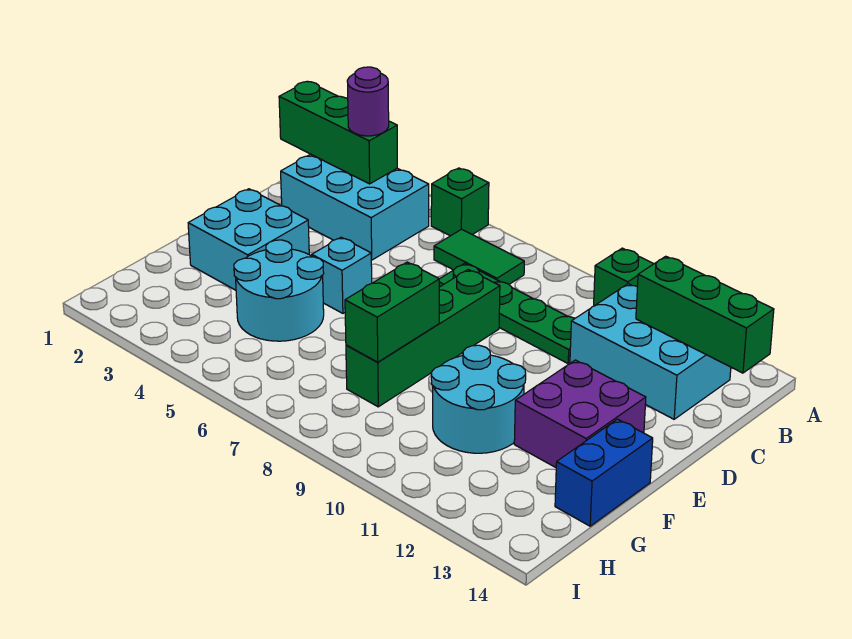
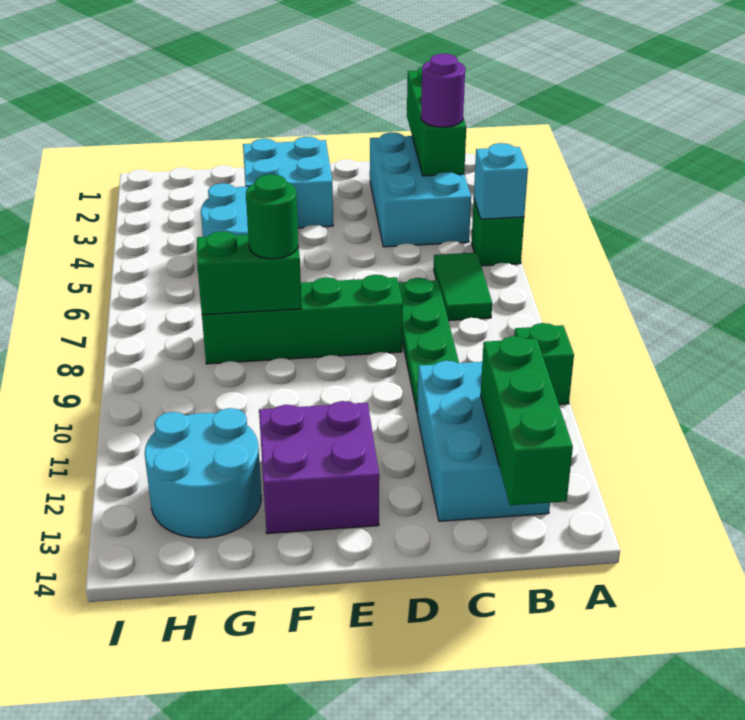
cyan 1x1 brick [312,237,372,313] -> cyan 1x1 brick moved to [474,143,528,219]
none -> green 1x1 round brick [246,174,298,259]
cyan 2x2 round brick [431,345,526,453] -> cyan 2x2 round brick moved to [145,408,261,538]
blue 1x2 brick [555,419,653,526] -> none

